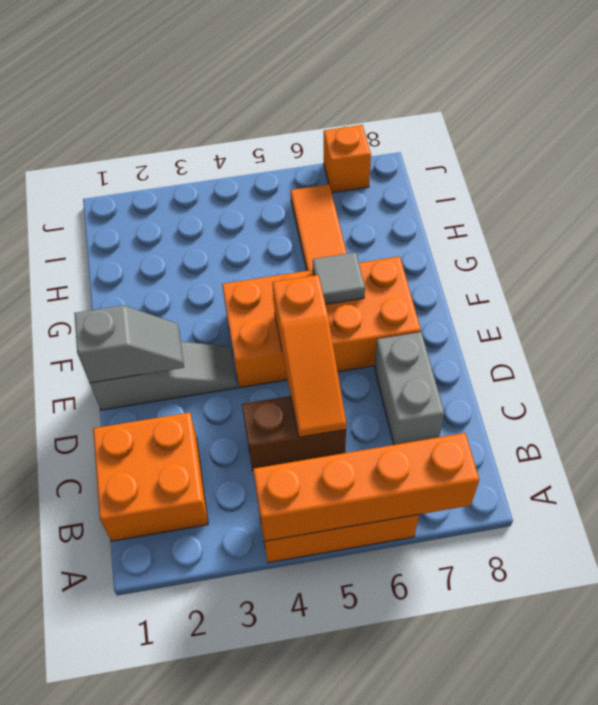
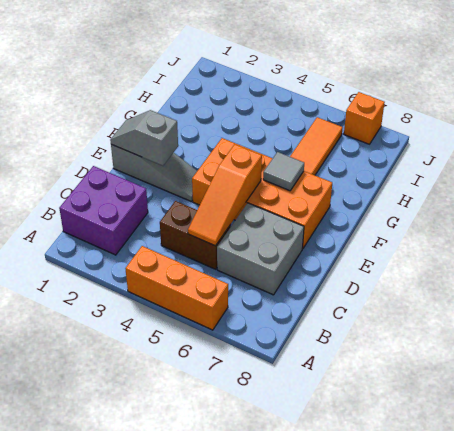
orange 1x4 brick [253,433,479,541] -> none
orange 2x2 brick [93,412,208,541] -> purple 2x2 brick [59,166,148,255]
grey 1x2 brick [375,332,445,445] -> grey 2x2 brick [217,203,304,295]
grey 1x2 slope [74,305,184,383] -> grey 1x2 slope turned to [110,110,178,166]

